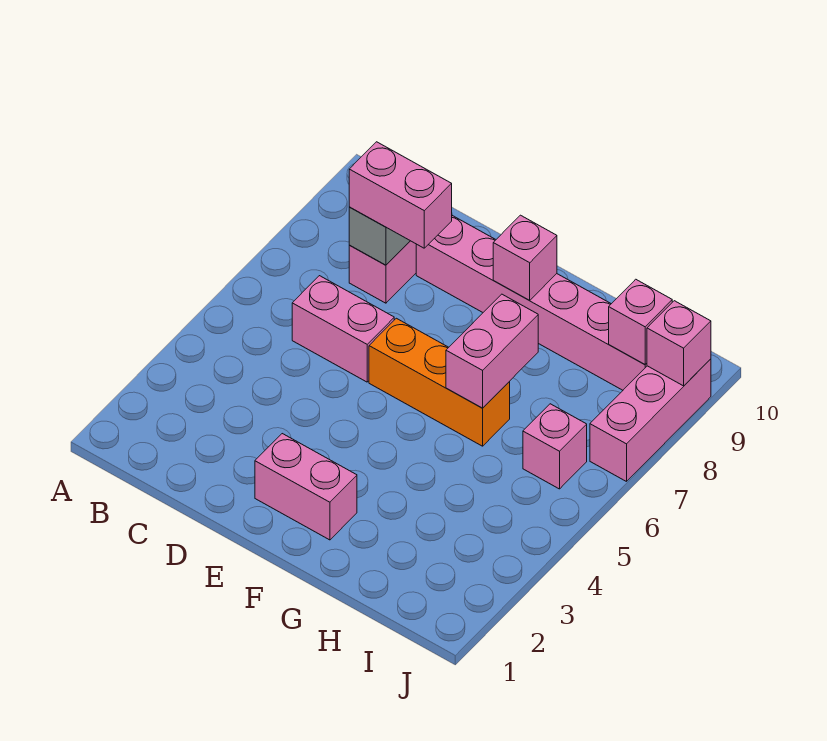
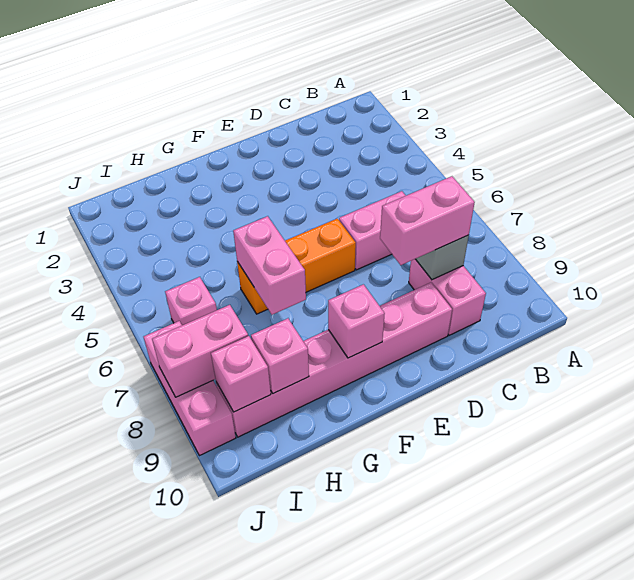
pink 1x2 brick [255,434,357,540] -> pink 1x2 brick moved to [152,305,248,397]
pink 1x1 brick [647,301,711,386] -> pink 1x1 brick moved to [251,318,309,393]

